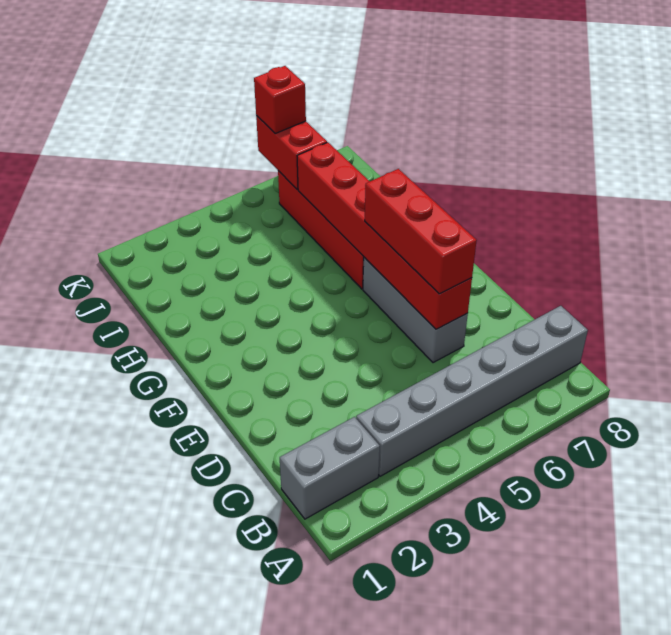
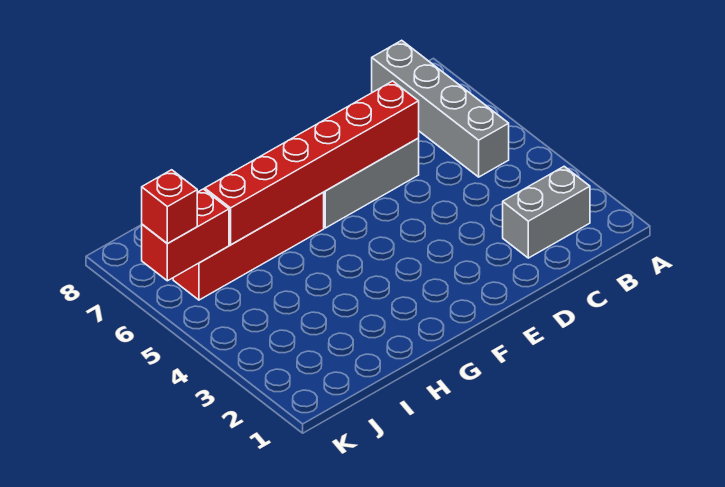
grey 1x2 brick [280,417,380,519] -> grey 1x2 brick turned to [503,166,590,258]
grey 1x6 brick [356,306,588,476] -> grey 1x4 brick [372,40,509,177]
red 1x3 brick [365,169,477,294] -> none

